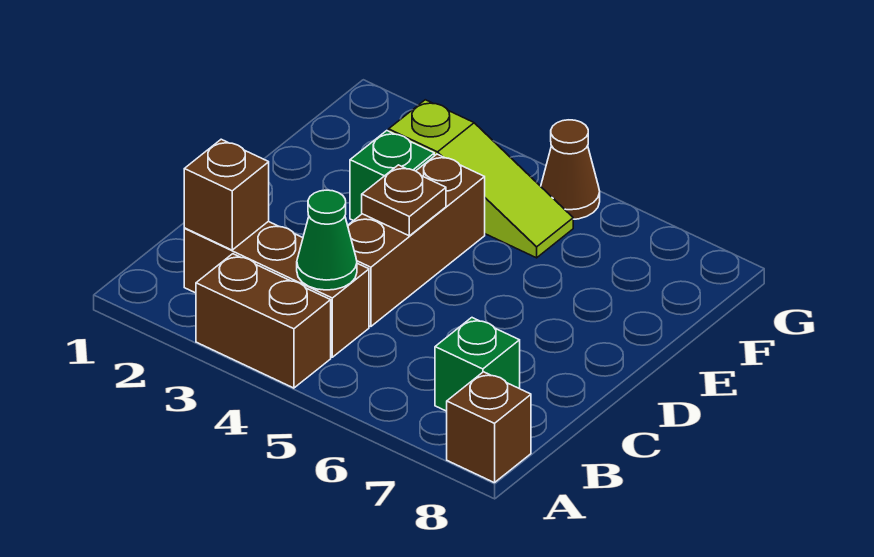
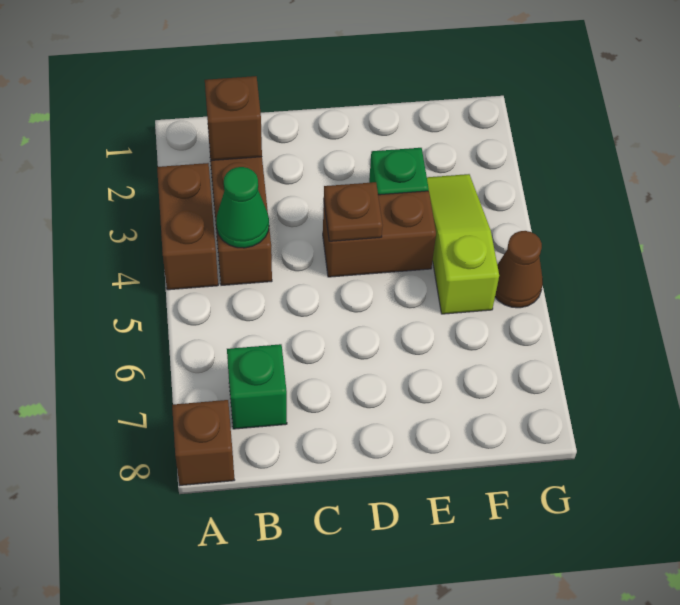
brown 1x3 brick [348,154,485,326] -> brown 1x2 brick [323,191,436,277]
lime 1x3 slope [389,100,573,258] -> lime 1x3 slope turned to [427,174,499,314]

